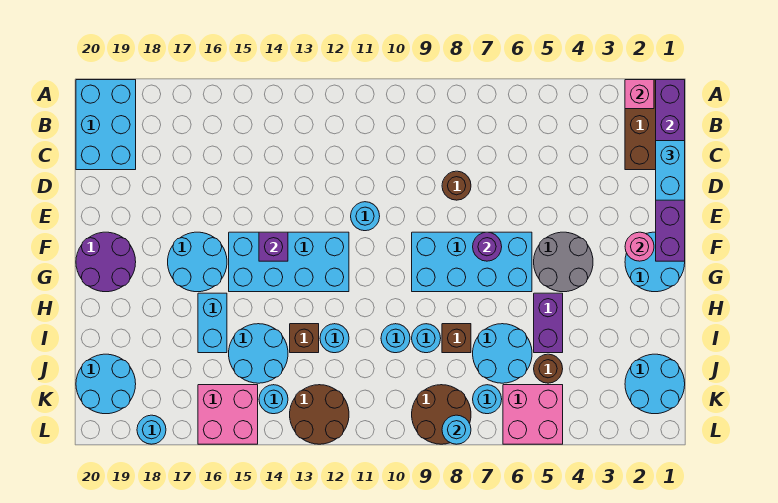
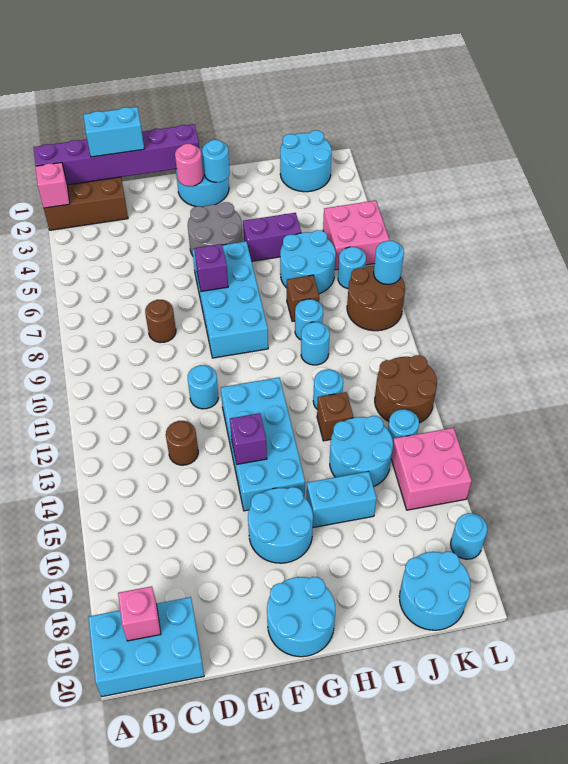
none -> pink 1x1 brick [118,586,161,641]
purple 1x1 round brick [473,232,502,261] -> purple 1x1 brick [194,244,228,291]
purple 2x2 round brick [76,232,136,292] -> cyan 2x2 round brick [267,577,335,657]
none -> cyan 1x1 round brick [202,140,230,182]
brown 1x1 round brick [534,354,563,383] -> brown 1x1 round brick moved to [166,421,198,465]

